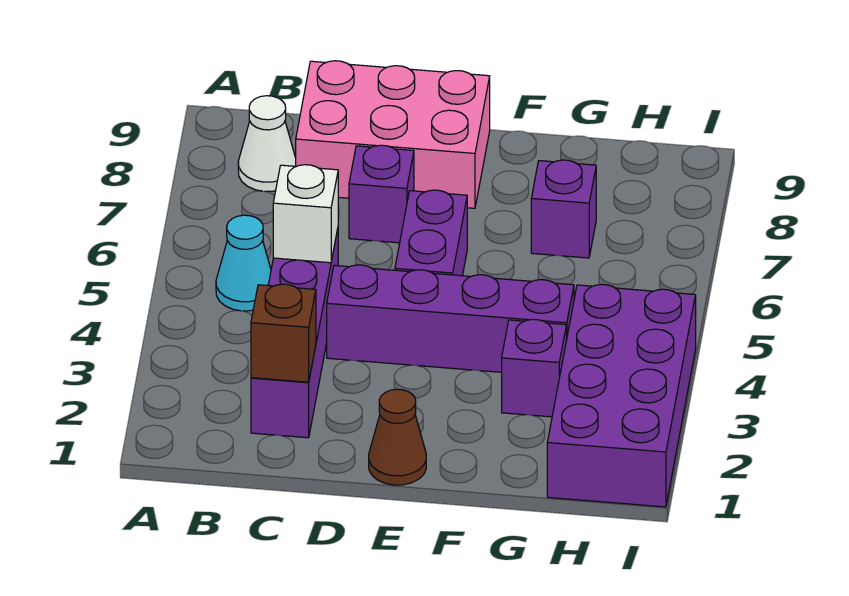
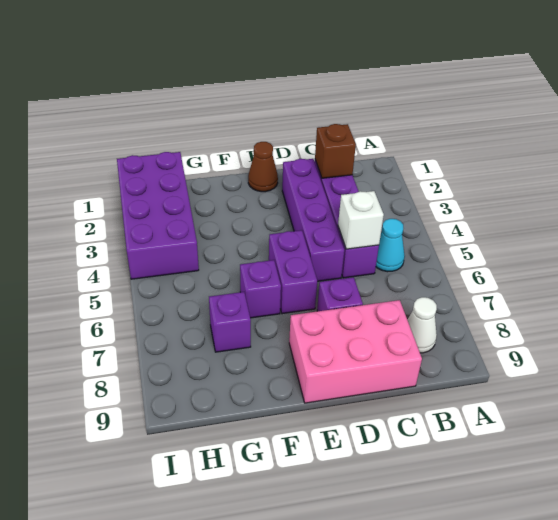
purple 1x4 brick [327,265,574,372] -> purple 1x4 brick turned to [282,159,344,281]
purple 1x1 brick [502,319,567,417] -> purple 1x1 brick moved to [240,260,281,318]

